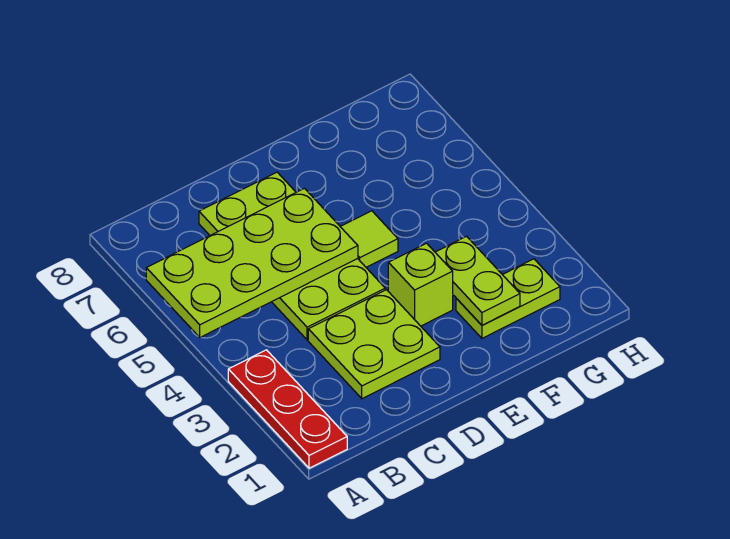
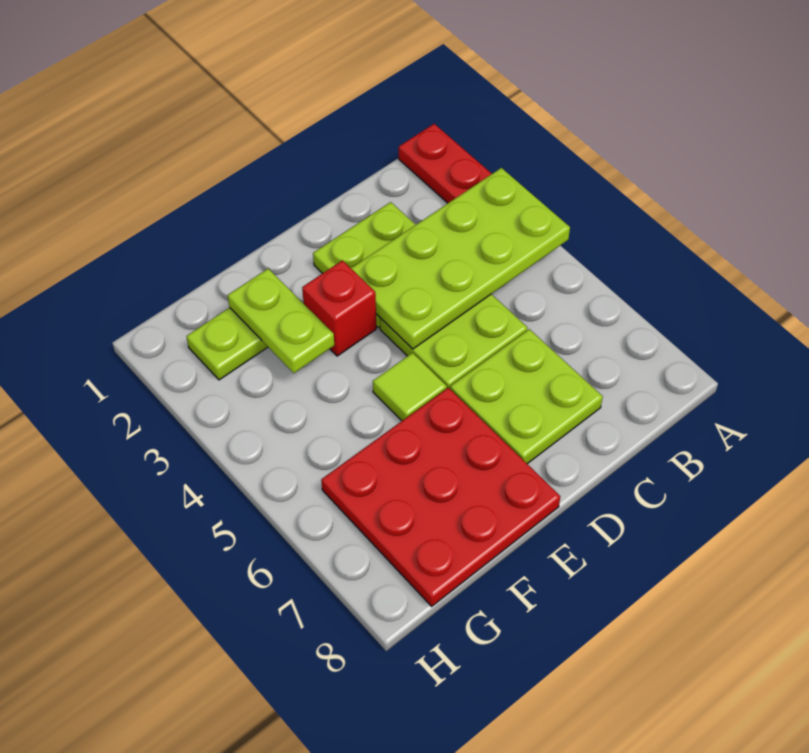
lime 2x4 plate [146,188,358,337] -> lime 2x4 plate moved to [351,168,570,349]
lime 1x1 brick [388,243,453,326] -> red 1x1 brick [302,261,376,356]
none -> red 3x3 plate [321,388,560,606]

